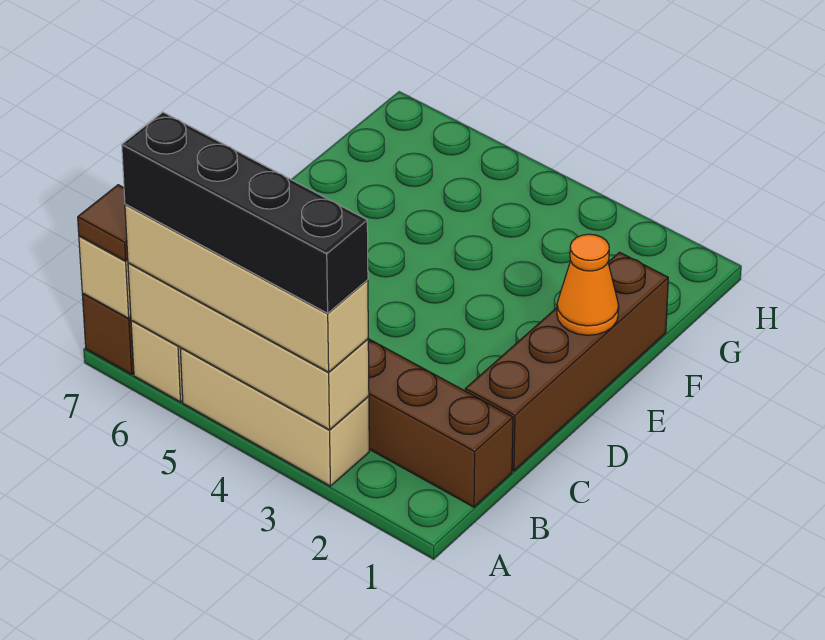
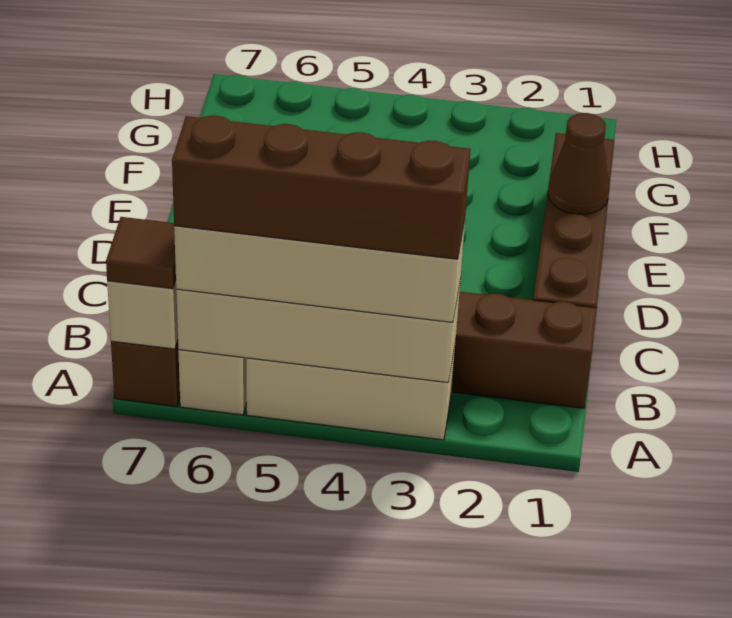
black 1x4 brick [122,112,368,313] -> brown 1x4 brick [172,116,471,259]
orange 1x1 cone [557,234,619,335] -> brown 1x1 cone [548,113,610,214]

